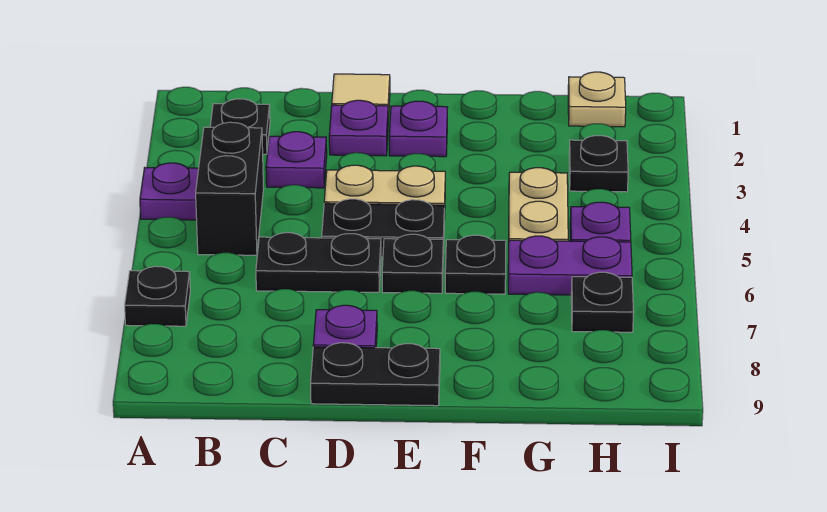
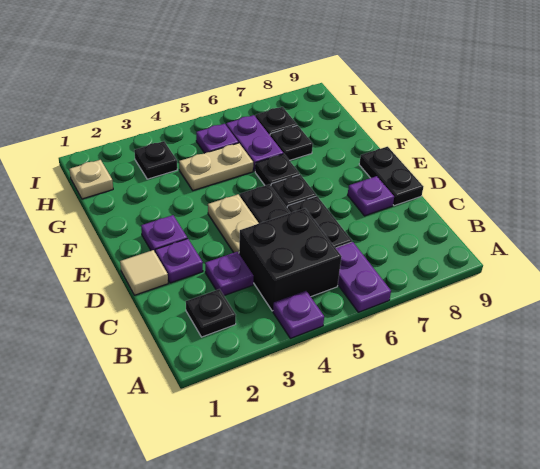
none -> purple 1x2 plate [336,242,391,312]
black 1x1 plate [125,266,190,326] -> black 1x1 plate moved to [270,125,313,160]
black 1x2 brick [196,122,264,255] -> black 2x2 brick [239,208,342,311]

